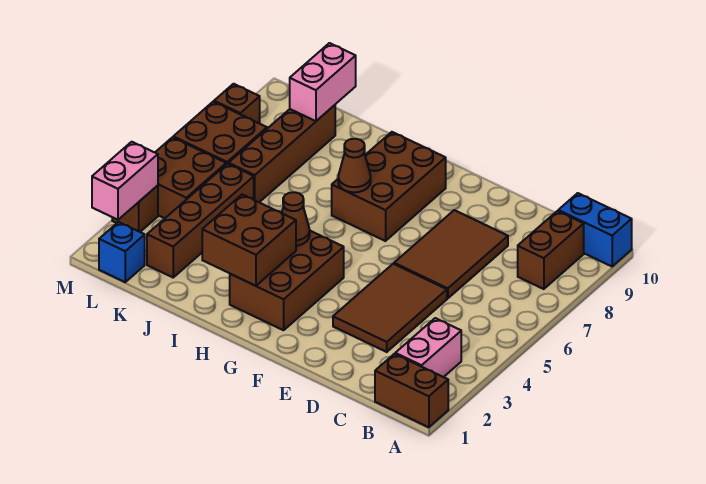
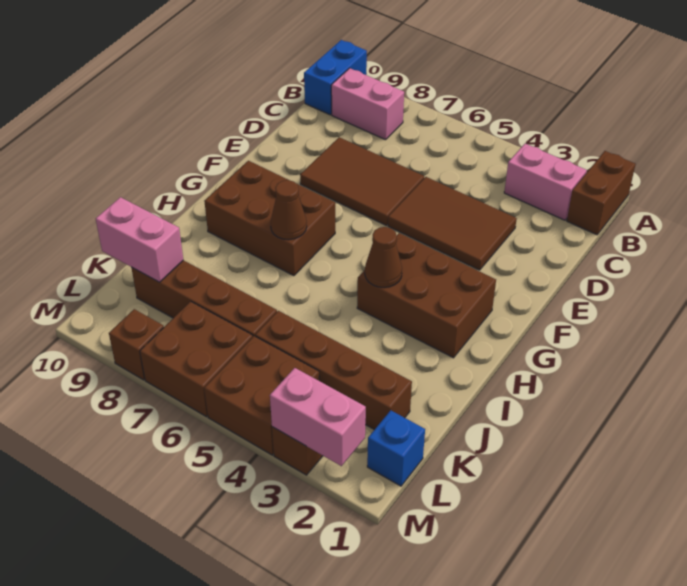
brown 1x2 brick [518,211,584,289] -> pink 1x2 brick [331,68,404,140]
brown 2x2 brick [202,195,296,286] -> none

